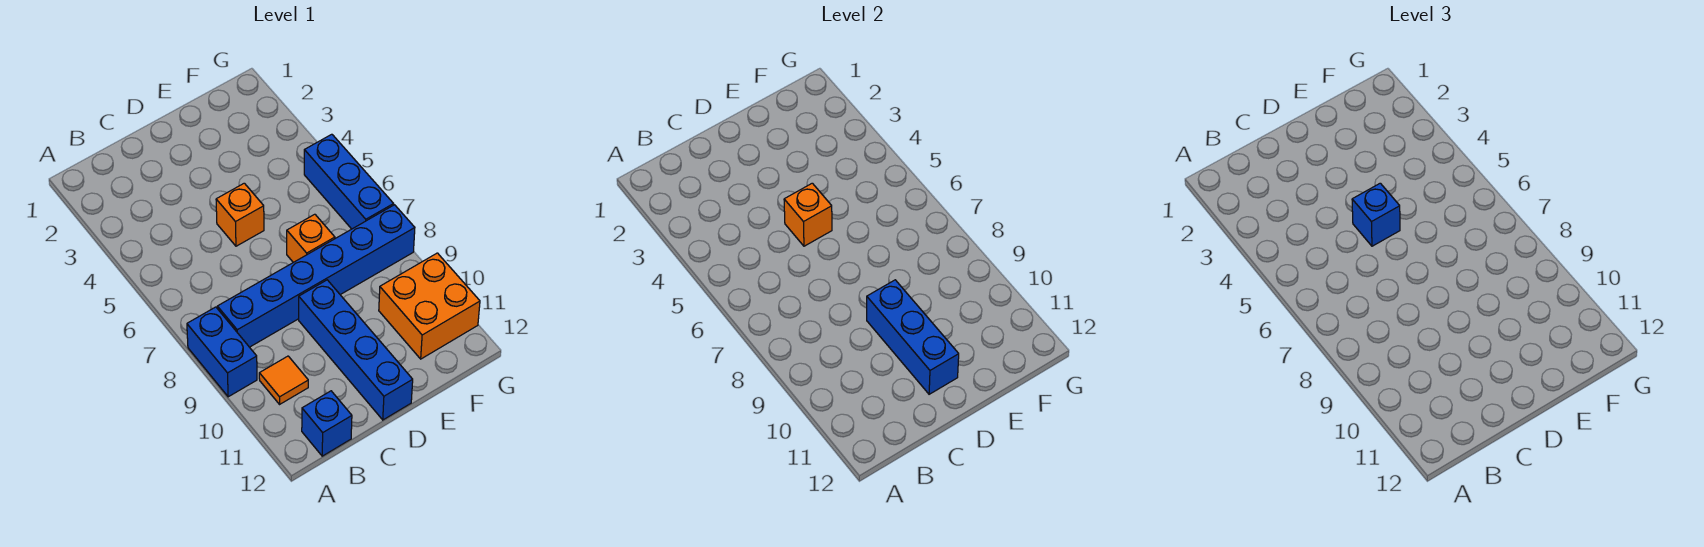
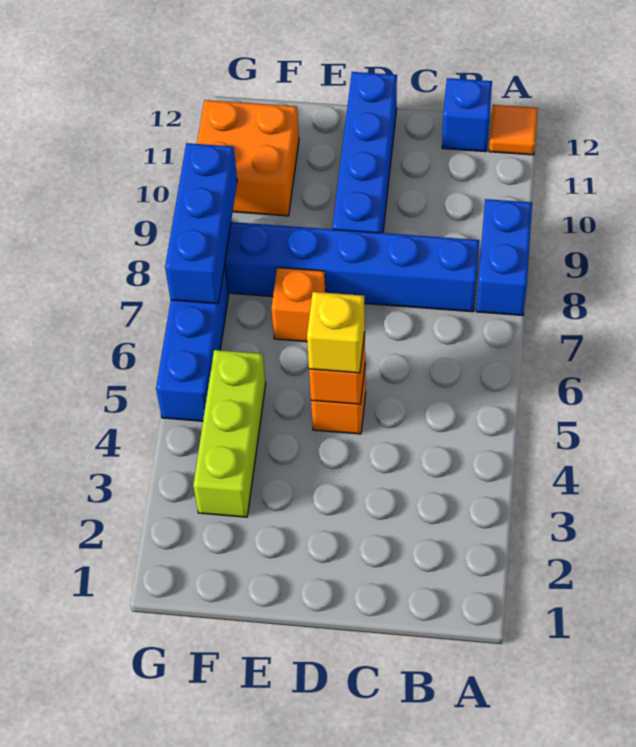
orange 1x1 tile [259,356,308,404] -> orange 1x1 tile moved to [489,105,538,155]
blue 1x1 brick [1352,183,1400,246] -> yellow 1x1 brick [307,292,365,373]
blue 1x3 brick [867,280,959,394] -> blue 1x3 brick moved to [165,143,237,304]
none -> lime 1x3 brick [193,350,266,517]

